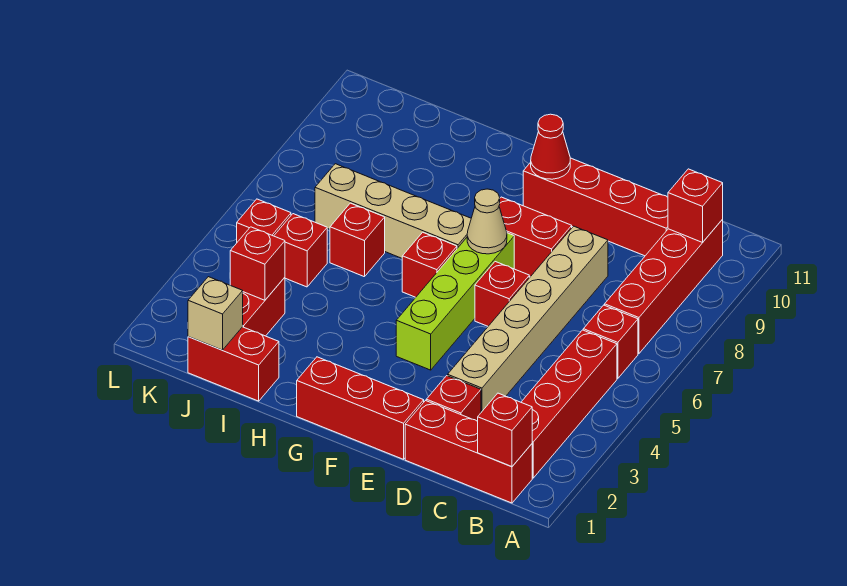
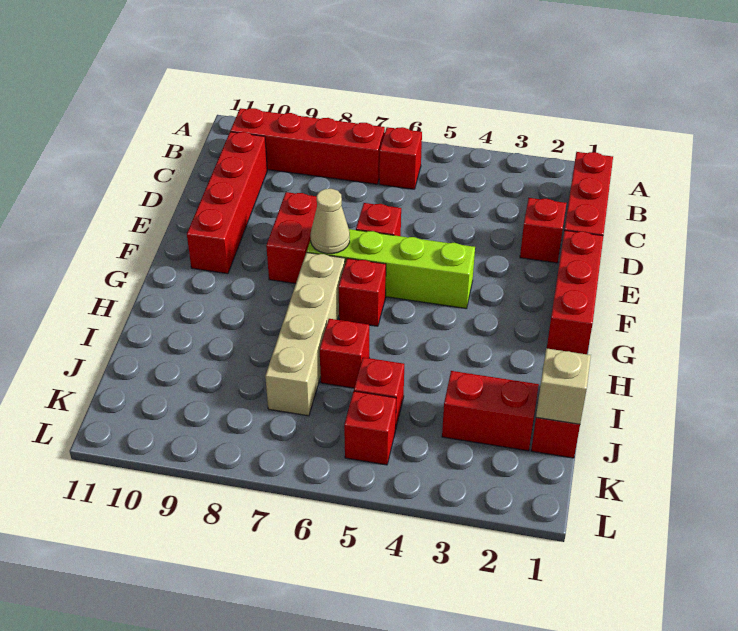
red 1x1 brick [477,393,532,467] -> none
red 1x4 brick [521,330,617,478] -> none
red 1x1 brick [668,169,723,242] -> none
tan 1x6 brick [448,226,608,412] -> none
red 1x1 cone [531,114,570,179] -> none
red 1x1 brick [230,227,285,300] -> none

